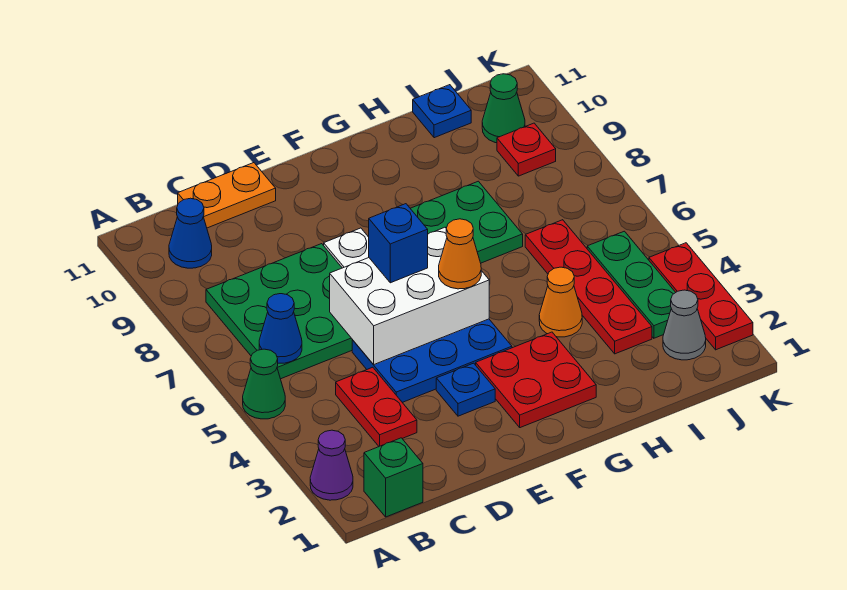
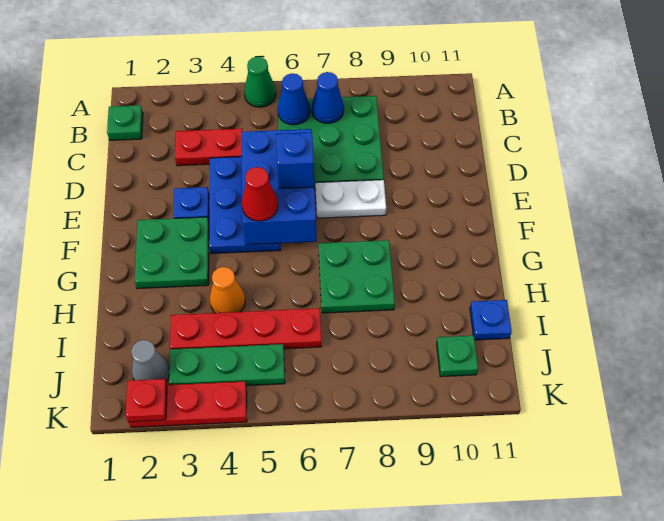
purple 1x1 cone [310,430,353,500] -> none
green 1x1 brick [364,438,423,517] -> green 1x1 plate [107,105,143,140]
blue 1x1 cone [169,198,212,268] -> blue 1x1 cone moved to [312,72,344,123]
orange 1x2 plate [178,163,276,228] -> none
white 2x3 brick [330,227,489,365] -> blue 2x3 brick [241,129,317,245]
red 2x2 plate [476,332,596,428] -> green 2x2 plate [135,217,209,289]
orange 1x1 cone [439,219,481,289] -> red 1x1 cone [242,167,278,221]
red 1x1 plate [497,123,556,176] -> red 1x1 plate moved to [126,379,167,422]
green 1x1 cone [482,74,525,143] -> green 1x1 plate [437,336,478,377]

